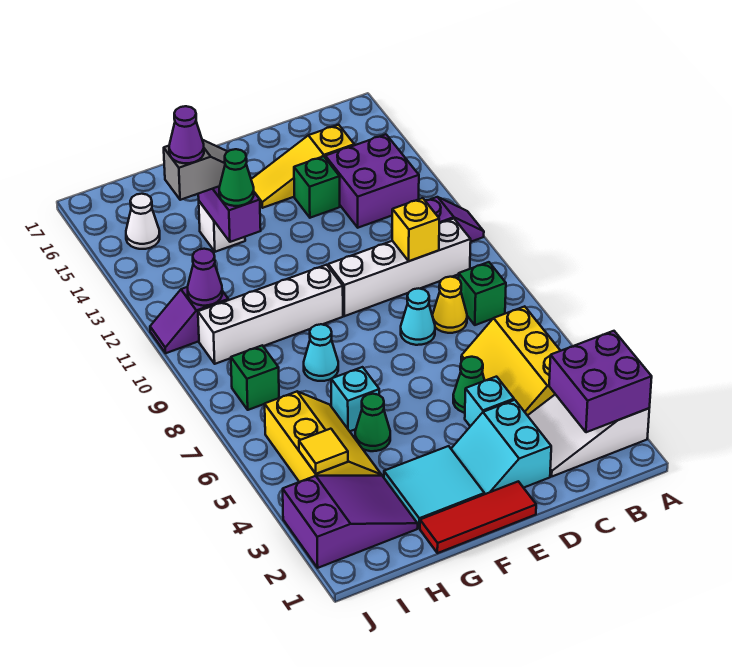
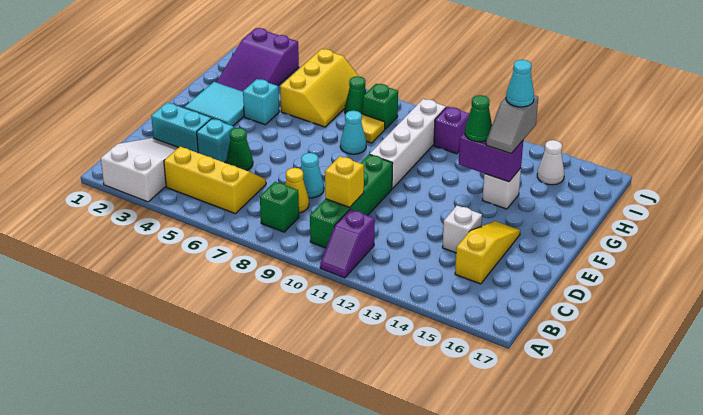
purple 2x2 brick [549,331,652,432] -> none
white 1x4 brick [328,219,471,316] -> green 1x4 brick [310,154,393,248]
purple 2x2 brick [325,134,419,228] -> none
green 1x1 brick [294,156,340,218] -> white 1x1 brick [442,206,482,253]
red 1x3 tile [420,481,536,553] -> none
green 1x1 cone [355,394,390,451] -> green 1x1 cone moved to [345,76,366,114]
cyan 1x1 brick [331,367,379,431] -> cyan 1x1 brick moved to [243,79,279,125]
yellow 2x3 slope [265,392,382,482] -> yellow 2x3 slope turned to [280,49,359,127]
purple 1x1 cone [169,106,204,163] -> cyan 1x1 cone [506,60,534,107]
yellow 1x1 tile [299,429,348,474] -> yellow 1x1 tile moved to [361,114,385,143]
purple 1x1 cone [188,249,222,306] -> none

